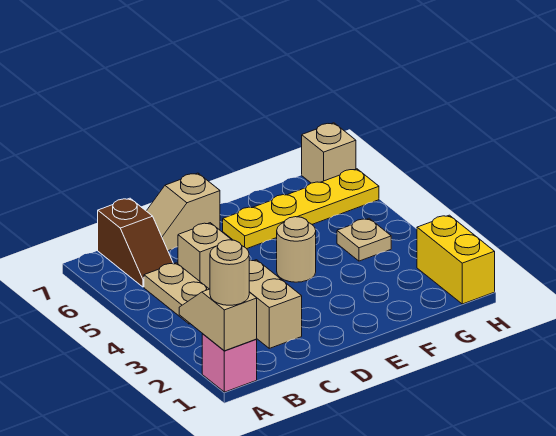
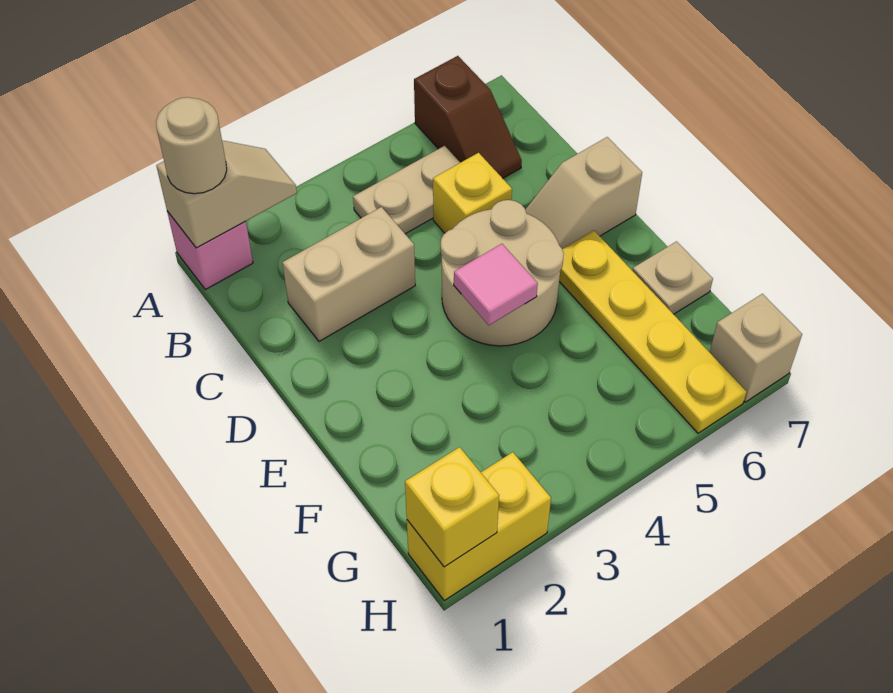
brown 1x2 slope [98,198,173,287] -> brown 1x2 slope turned to [414,56,522,178]
tan 1x1 brick [178,223,231,289] -> yellow 1x1 brick [433,153,512,233]
tan 1x2 slope [147,173,220,251] -> tan 1x2 slope turned to [525,137,642,249]
tan 1x1 round brick [277,217,316,282] -> tan 2x2 round brick [441,200,564,346]
none -> pink 1x1 tile [454,244,538,325]
tan 1x1 plate [337,218,391,261] -> tan 1x1 plate moved to [633,242,713,314]
none -> yellow 1x1 brick [405,447,499,567]

